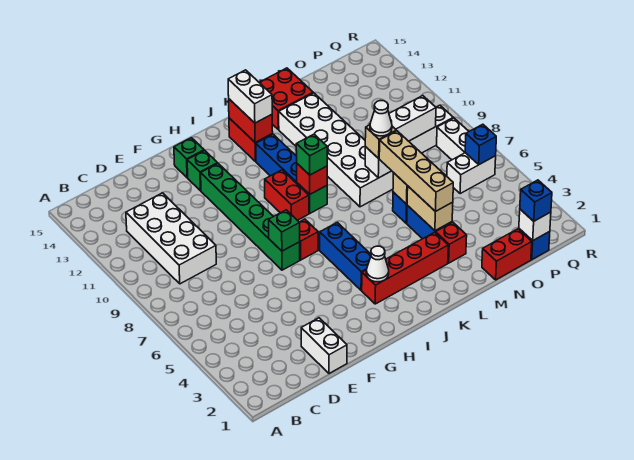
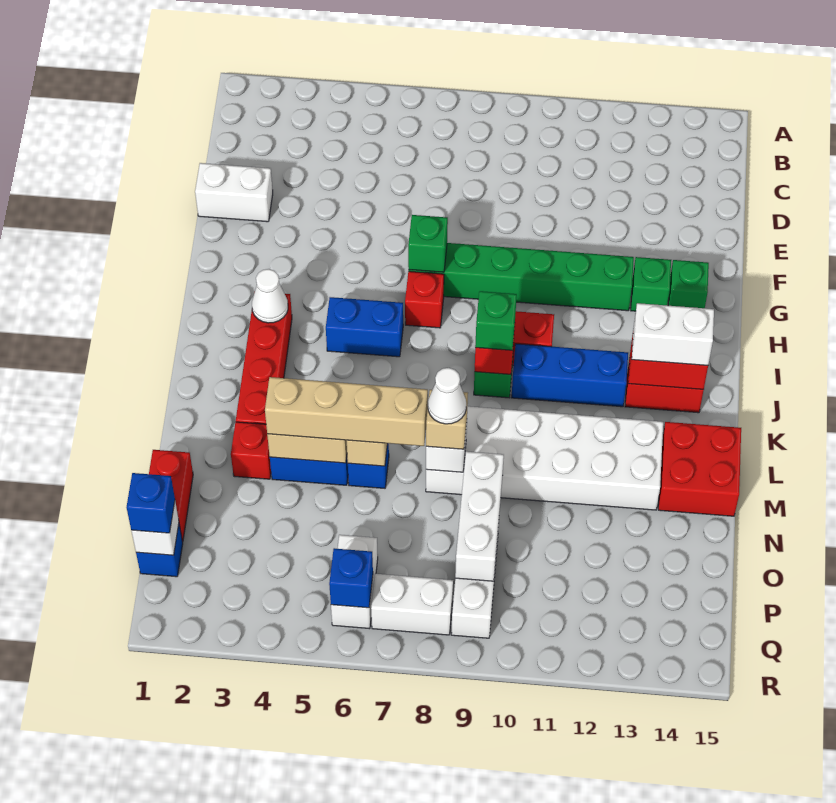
white 2x4 brick [126,193,216,284] -> none
blue 1x3 brick [320,222,371,290] -> blue 1x2 brick [326,297,403,357]

